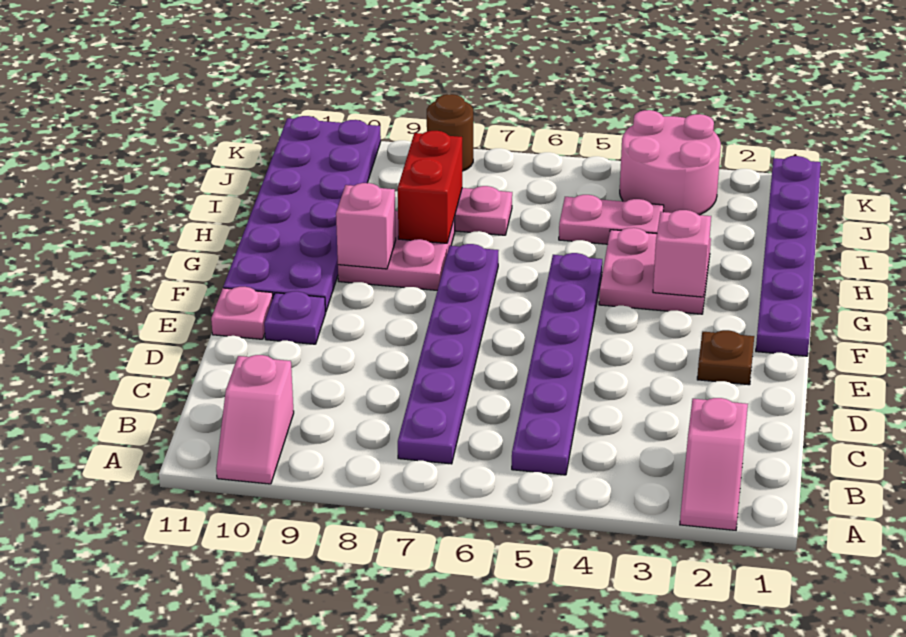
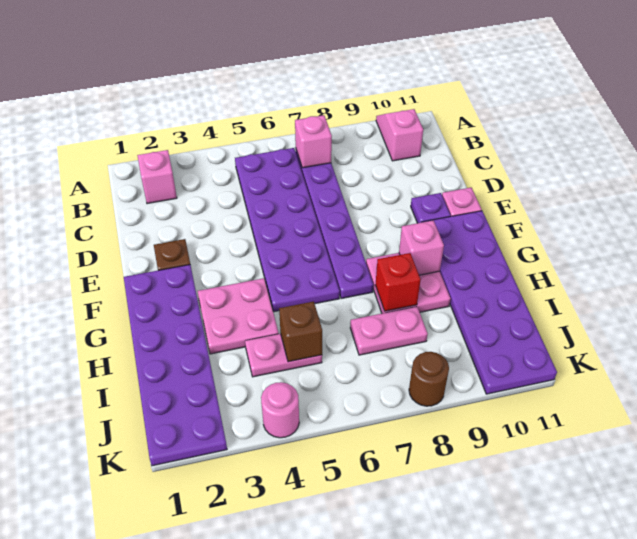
purple 1x6 plate [512,253,602,475] -> purple 2x6 plate [235,148,340,312]
purple 1x6 plate [756,156,821,356] -> purple 2x6 plate [124,265,227,466]
pink 1x1 brick [653,210,711,297] -> pink 1x1 brick moved to [295,115,332,168]
red 1x2 brick [398,131,462,243] -> red 1x1 brick [375,253,421,311]
none -> brown 1x1 brick [279,301,322,362]
pink 2x2 round brick [620,110,721,215] -> pink 1x1 round brick [261,382,299,438]

